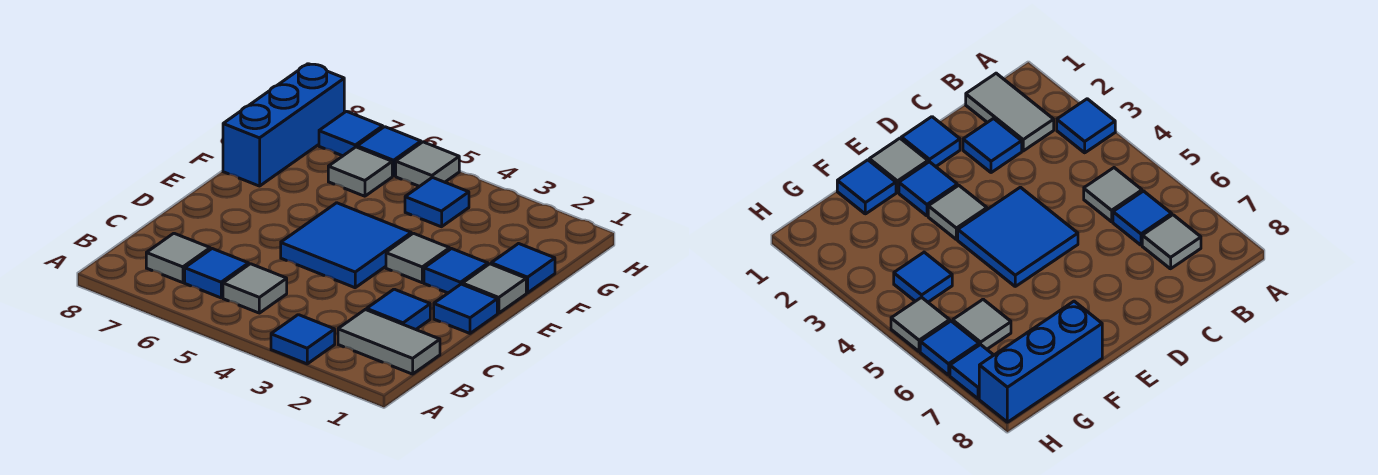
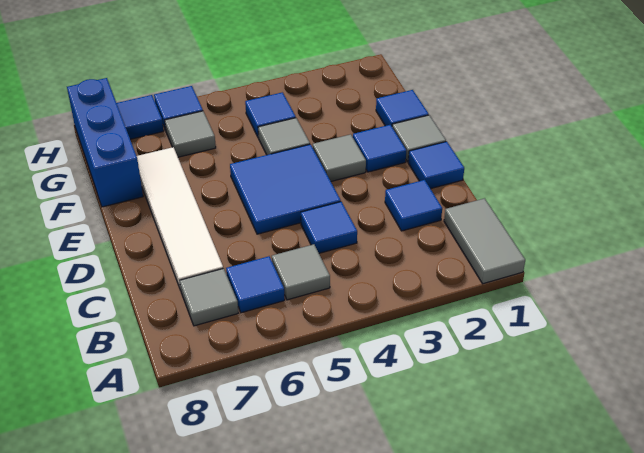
blue 1x1 tile [271,315,335,364] -> blue 1x1 tile moved to [301,202,357,253]
grey 1x2 tile [338,310,440,374] -> grey 1x2 tile turned to [444,198,525,284]
none -> white 1x4 tile [137,147,223,290]
grey 1x1 tile [396,142,459,186] -> grey 1x1 tile moved to [258,118,310,155]

